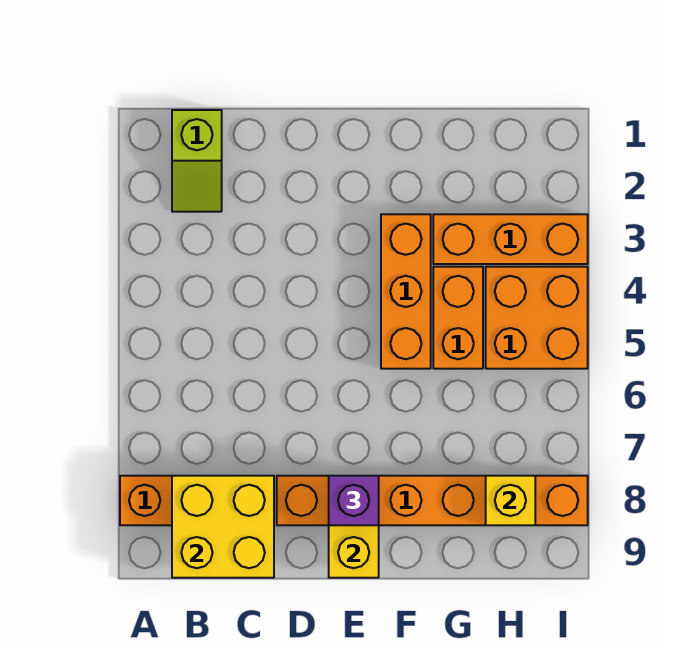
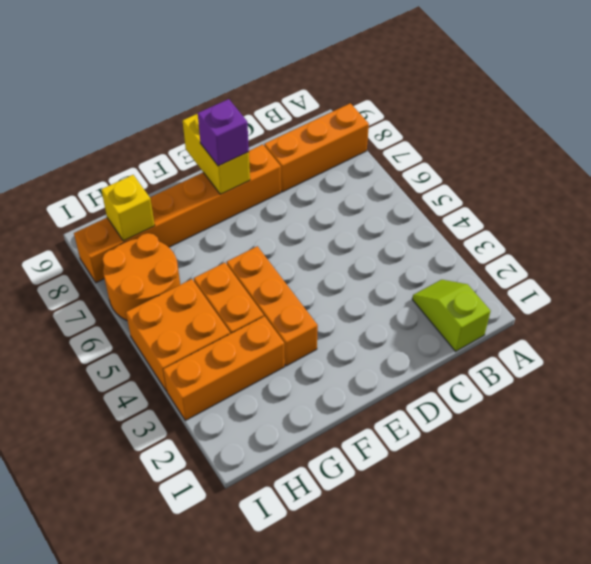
yellow 2x2 brick [172,476,274,578] -> none
none -> orange 2x2 round brick [103,233,180,320]

